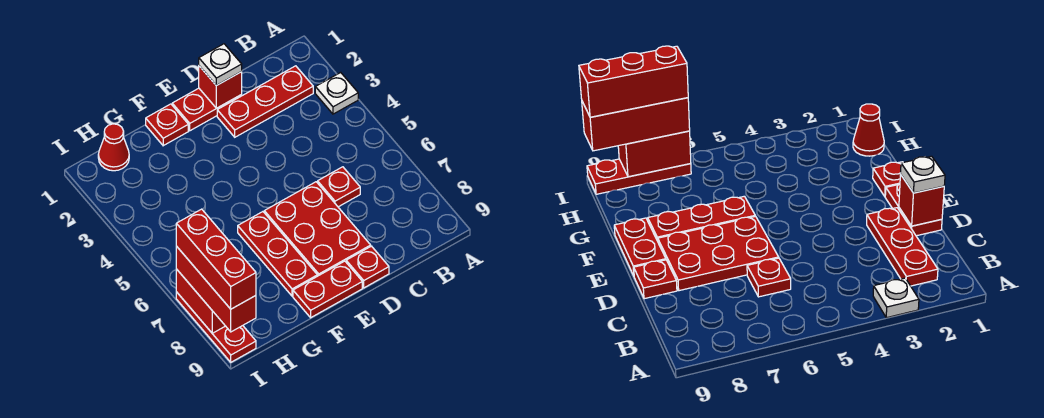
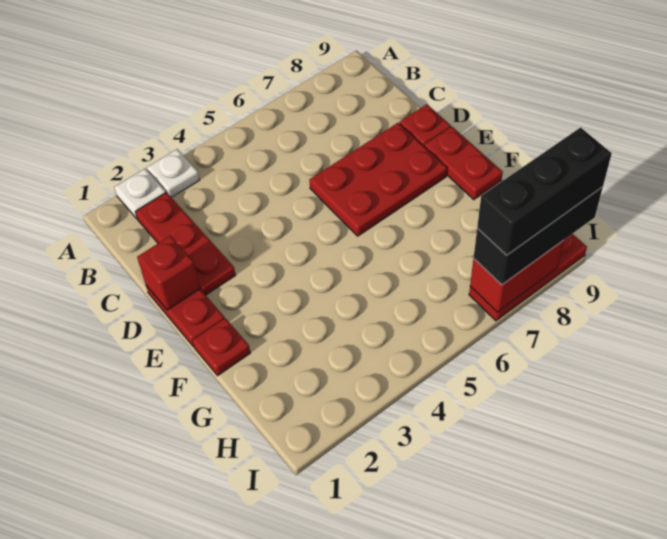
red 1x1 plate [318,167,360,207] -> none
white 1x1 plate [199,44,242,86] -> white 1x1 plate moved to [114,169,166,219]
red 1x3 plate [238,212,317,296] -> none
red 1x1 cone [98,124,129,171] -> none
red 1x3 brick [176,246,256,332] -> black 1x3 brick [474,187,603,285]
red 1x3 brick [176,209,256,309] -> black 1x3 brick [477,128,612,255]

